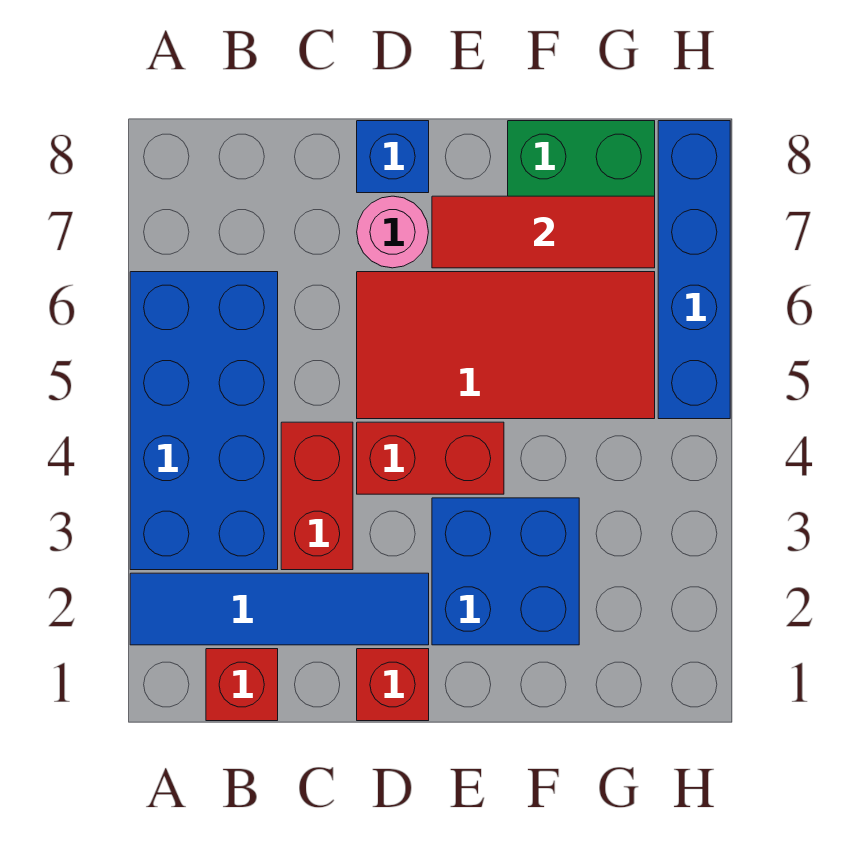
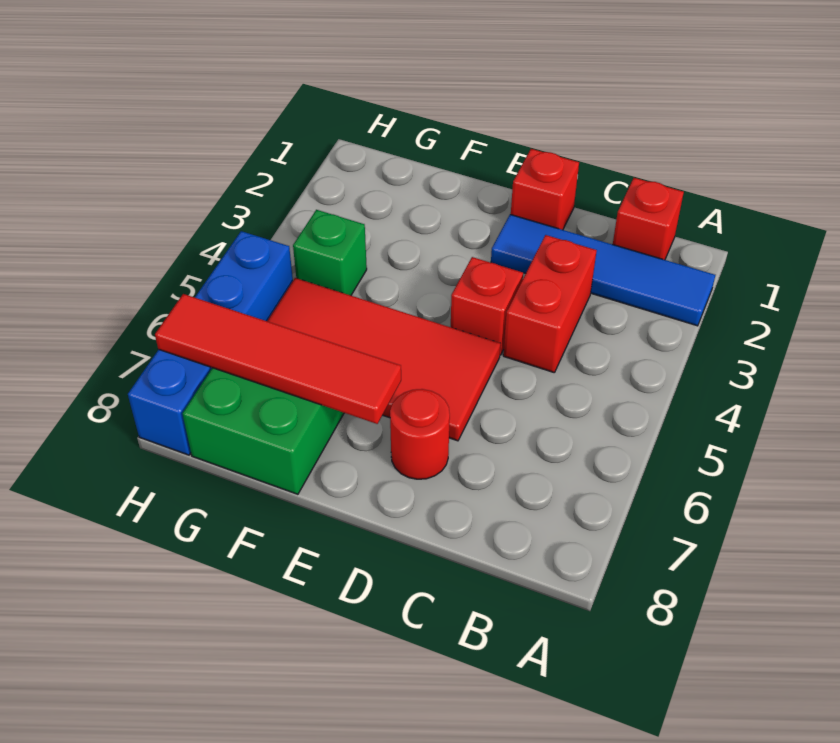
blue 2x4 brick [130,272,278,570] -> none
red 1x2 brick [357,422,504,494] -> red 1x1 brick [451,257,523,355]
pink 1x1 round brick [357,196,428,268] -> red 1x1 round brick [390,389,450,479]
blue 1x1 brick [357,121,429,193] -> none
blue 2x2 brick [432,498,579,645] -> none
red 1x3 tile [432,196,655,268] -> red 1x4 tile [155,294,401,424]
none -> green 1x1 brick [293,210,367,295]

